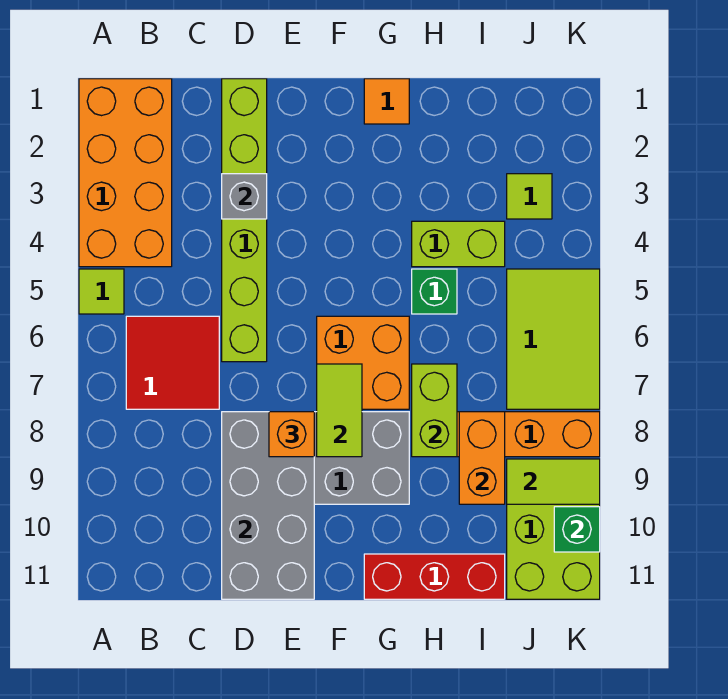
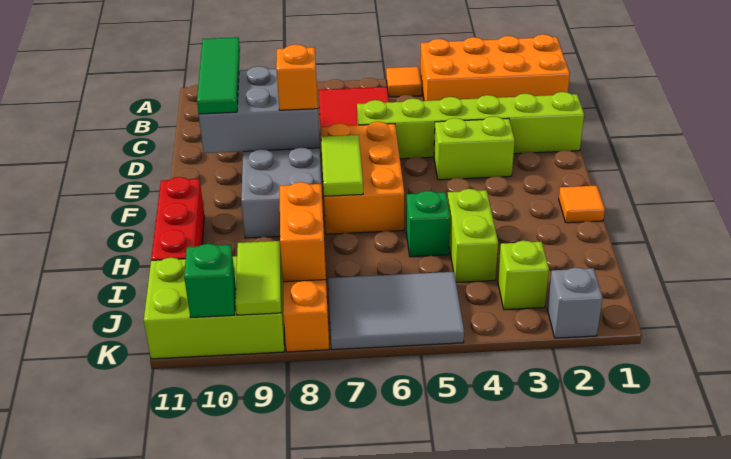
lime 1x1 tile [79,269,124,314] -> orange 1x1 tile [386,67,422,97]
none -> green 1x3 tile [197,37,240,114]
grey 1x1 brick [222,174,267,219] -> grey 1x1 brick moved to [547,267,603,338]
grey 2x4 brick [222,412,314,599] -> grey 2x3 brick [199,66,320,153]
orange 2x2 brick [317,316,409,409] -> orange 2x3 brick [321,122,404,234]
lime 1x2 tile [317,364,362,457] -> lime 1x2 tile turned to [321,135,363,196]
lime 1x2 brick [412,364,457,457] -> lime 1x2 brick moved to [434,116,515,180]
orange 1x2 brick [459,412,505,504] -> orange 1x2 brick turned to [280,182,326,282]
lime 1x1 tile [507,174,552,219] -> lime 1x1 brick [498,241,549,310]
lime 2x3 tile [507,269,600,409] -> grey 2x3 tile [328,272,464,350]

